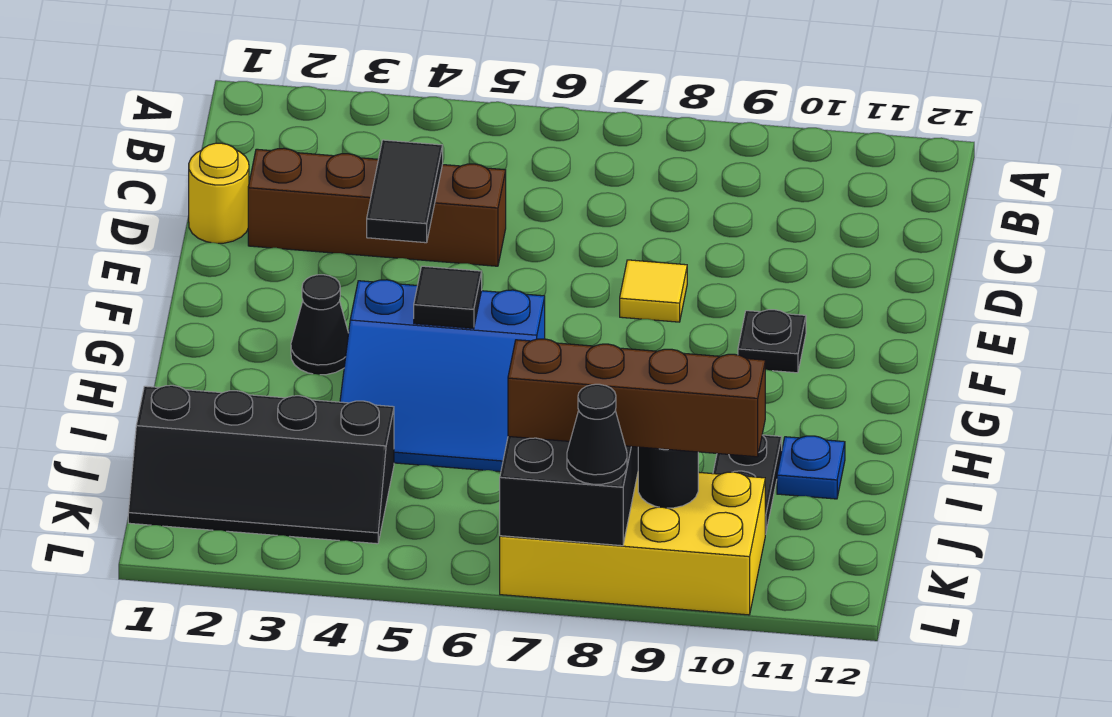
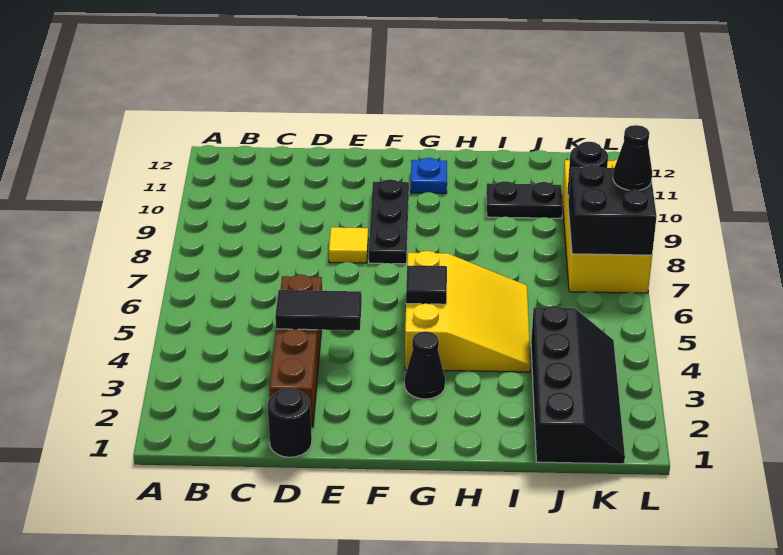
yellow 1x1 round brick [189,143,249,243] -> black 1x1 round brick [268,388,312,457]
black 1x1 plate [738,310,806,373] -> black 1x3 plate [369,179,409,264]
blue 3x3 slope [340,280,545,472] -> yellow 3x3 slope [405,251,531,372]
blue 1x1 plate [777,436,845,499] -> blue 1x1 plate moved to [411,158,447,194]
brown 1x4 brick [508,339,765,457] -> none

